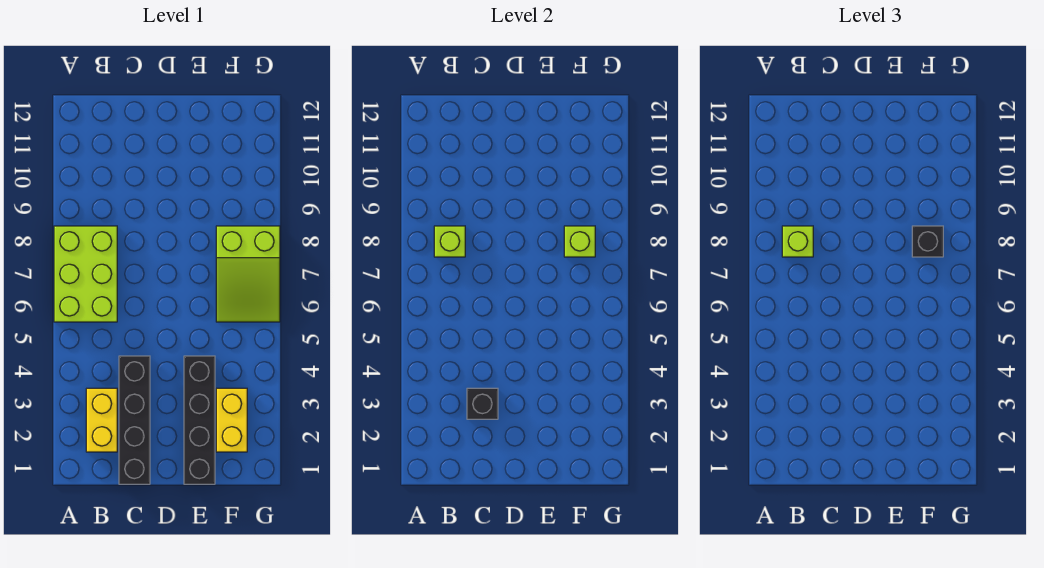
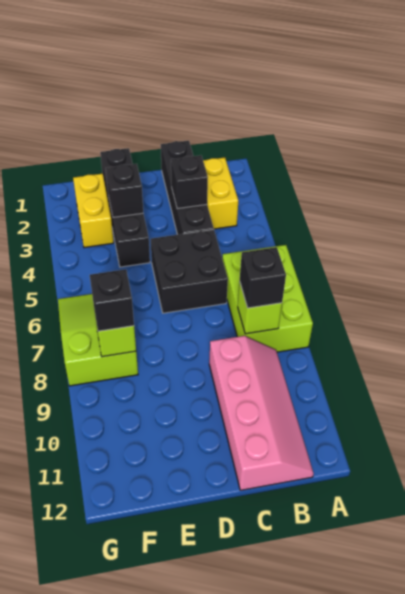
lime 1x1 brick [782,226,813,257] -> black 1x1 brick [240,247,286,308]
none -> pink 2x4 slope [209,336,314,490]
none -> black 2x2 brick [151,230,228,313]
none -> black 1x1 brick [106,164,143,217]

